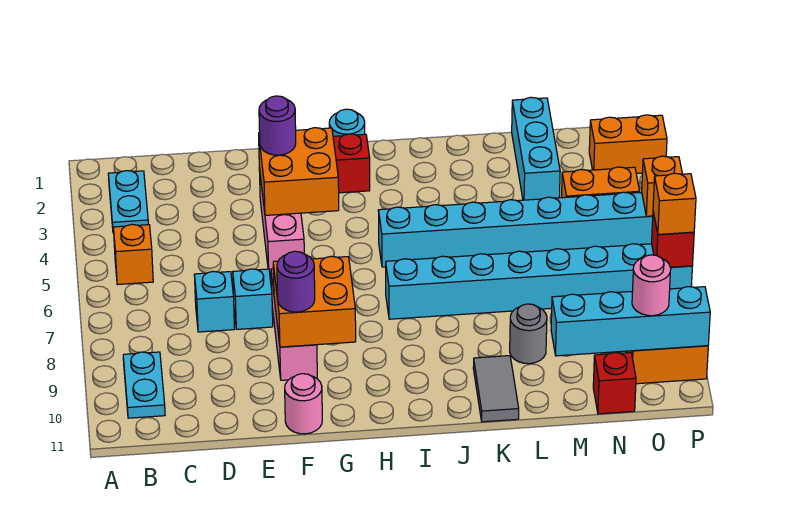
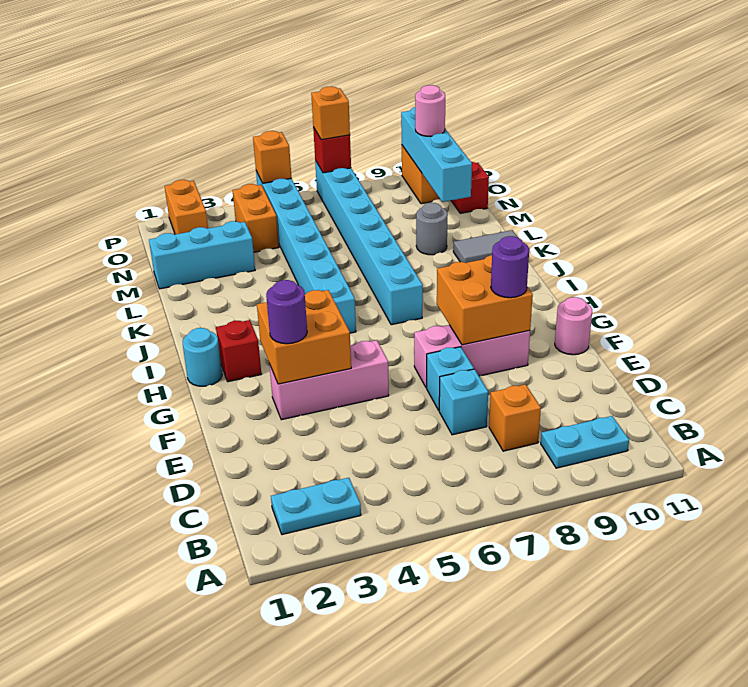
orange 1x1 brick [113,224,153,285] -> orange 1x1 brick moved to [489,384,541,451]

